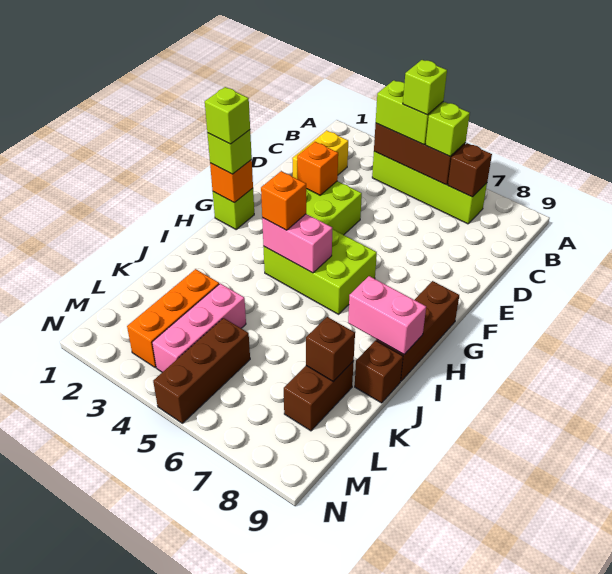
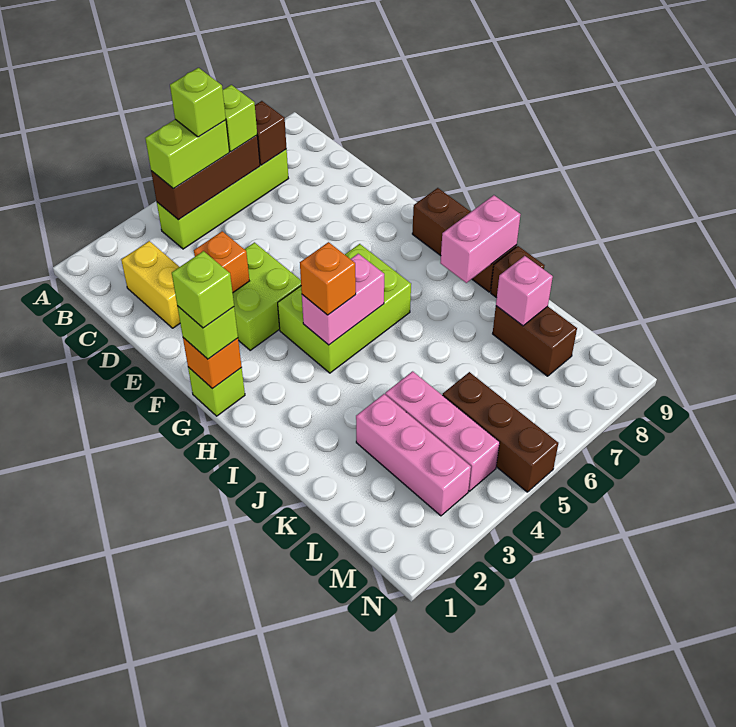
orange 1x3 brick [127,269,219,367] -> pink 1x3 brick [356,394,471,516]
brown 1x1 brick [306,317,355,382] -> pink 1x1 brick [496,256,553,326]

